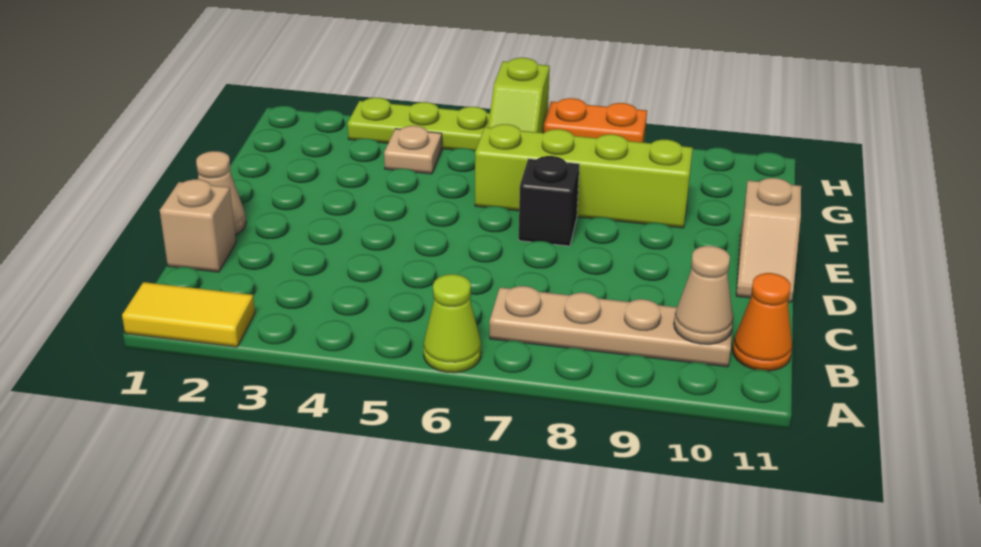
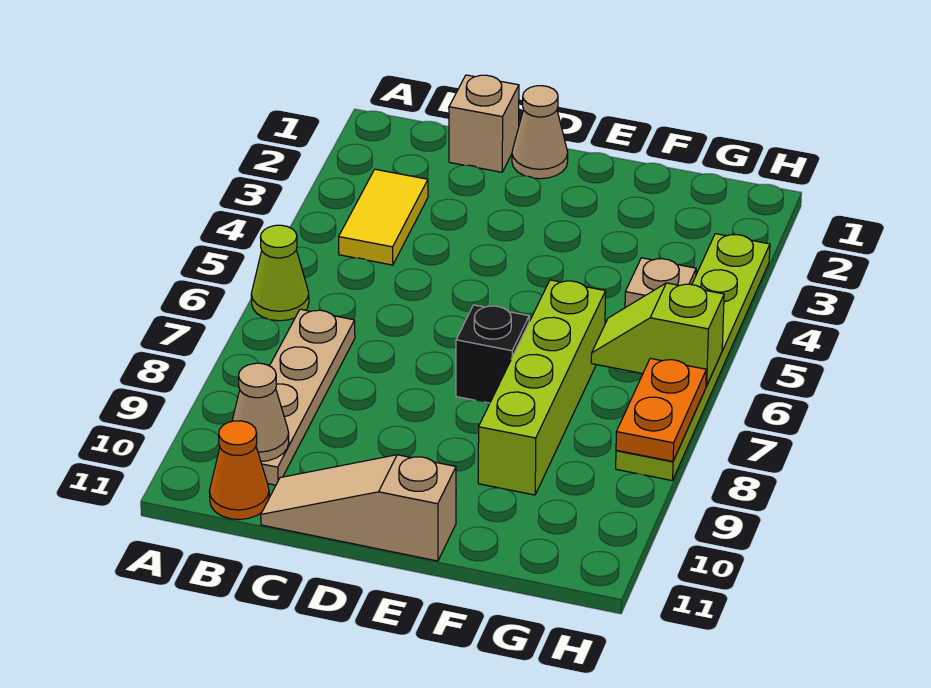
yellow 1x2 tile [122,282,255,347] -> yellow 1x2 tile moved to [339,169,428,265]
tan 1x2 slope [736,178,801,302] -> tan 1x3 slope [261,455,456,561]

